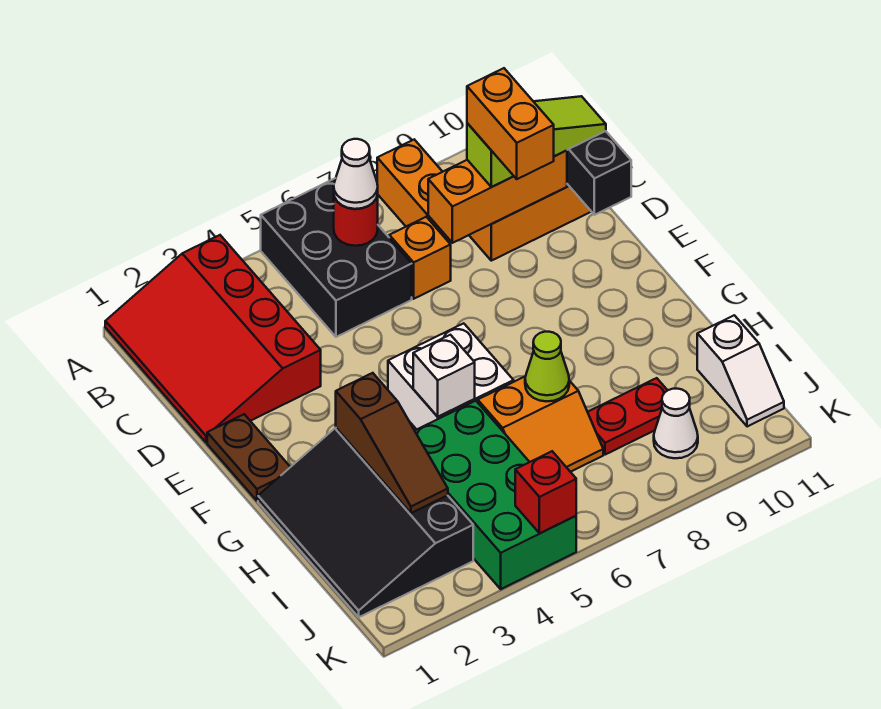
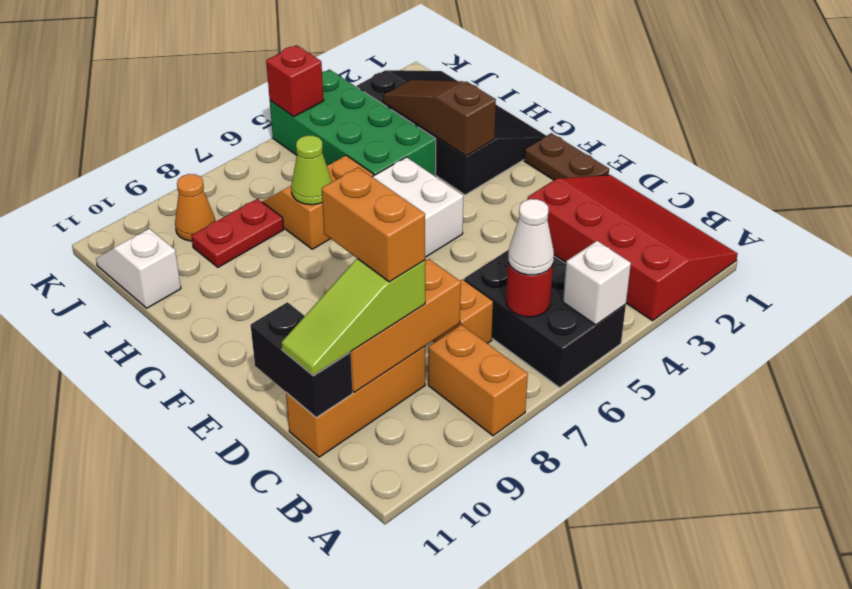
white 1x1 brick [413,335,475,417] -> white 1x1 brick moved to [563,241,631,325]
white 1x1 cone [654,389,698,458] -> orange 1x1 cone [175,174,215,241]

